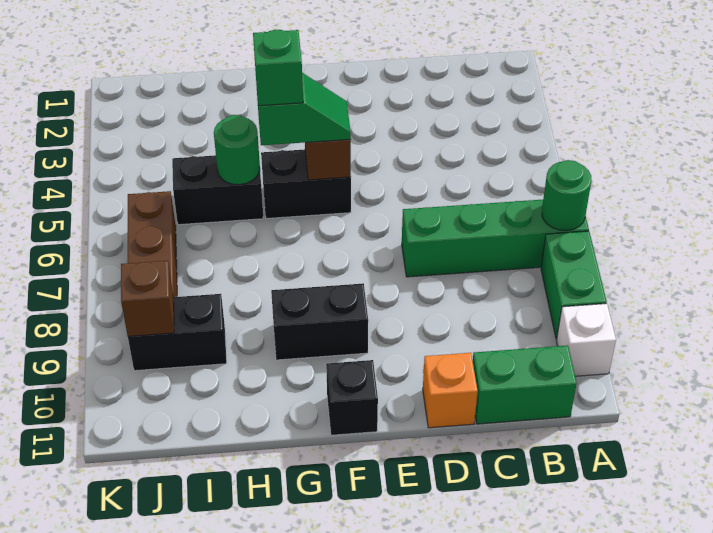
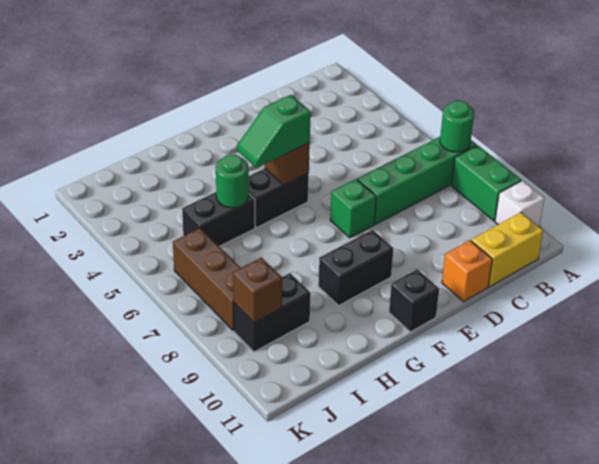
green 1x2 brick [473,345,577,424] -> yellow 1x2 brick [471,212,543,287]
green 1x2 slope [257,73,351,145] -> green 1x2 slope turned to [237,95,311,168]
green 1x1 brick [253,30,303,106] -> green 1x1 brick moved to [330,179,376,238]

